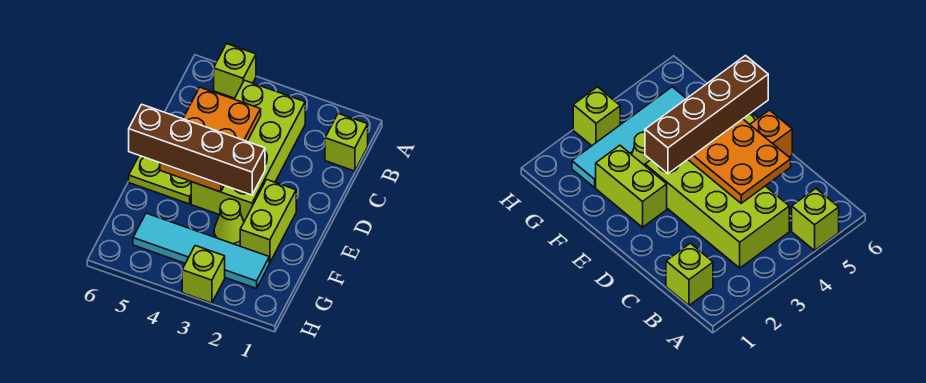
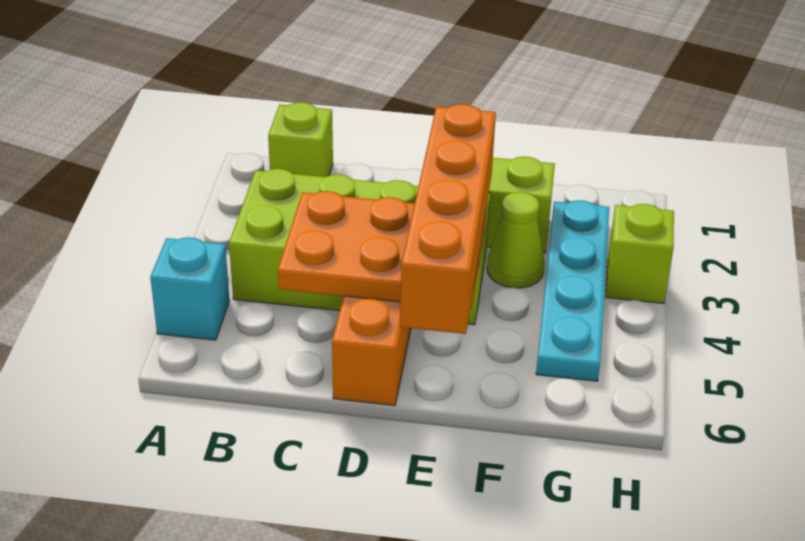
lime 1x1 brick [214,44,256,98] -> cyan 1x1 brick [150,237,230,340]
brown 1x4 brick [129,104,265,195] -> orange 1x4 brick [400,104,496,334]
lime 1x2 plate [129,156,191,204] -> none
cyan 1x4 tile [133,213,269,288] -> cyan 1x4 plate [536,200,609,381]

